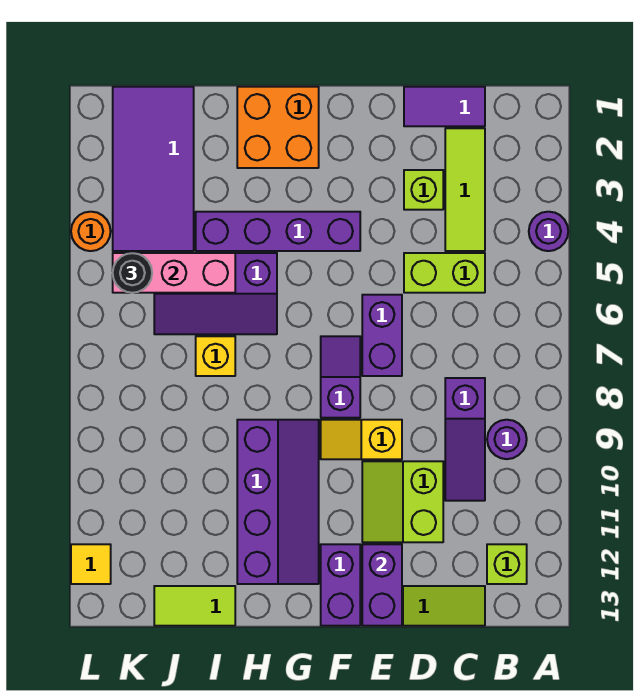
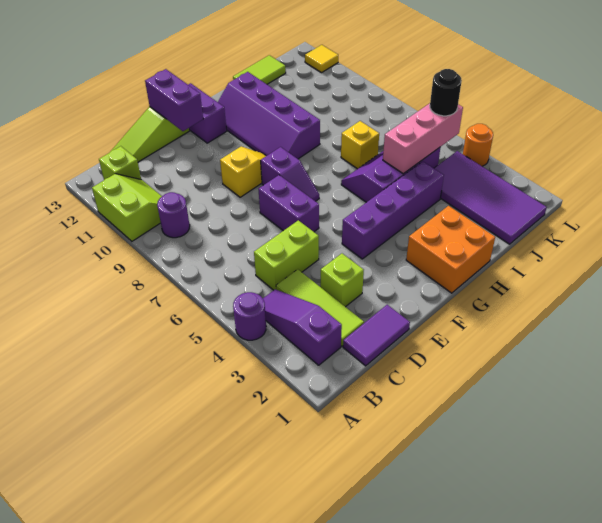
purple 1x3 slope [445,378,485,501] -> purple 1x3 slope moved to [263,289,342,365]
lime 2x2 slope [362,461,443,542] -> lime 2x2 slope moved to [92,174,162,241]

